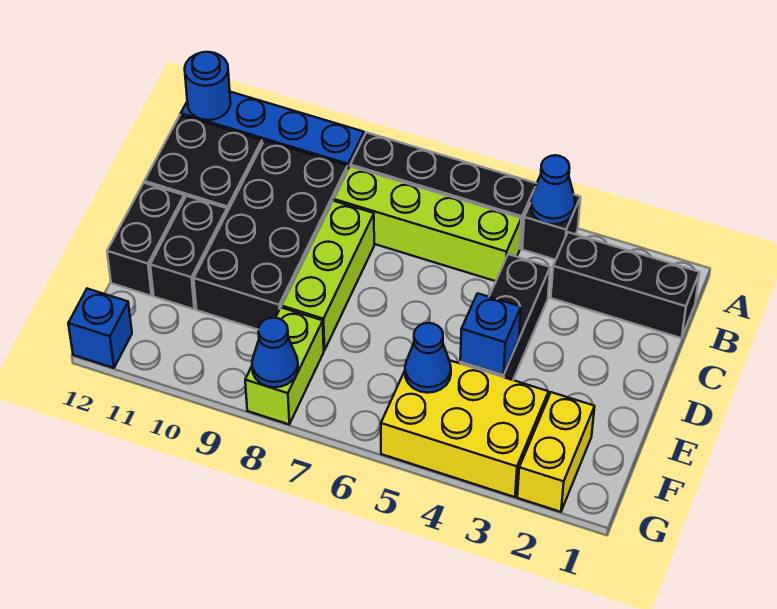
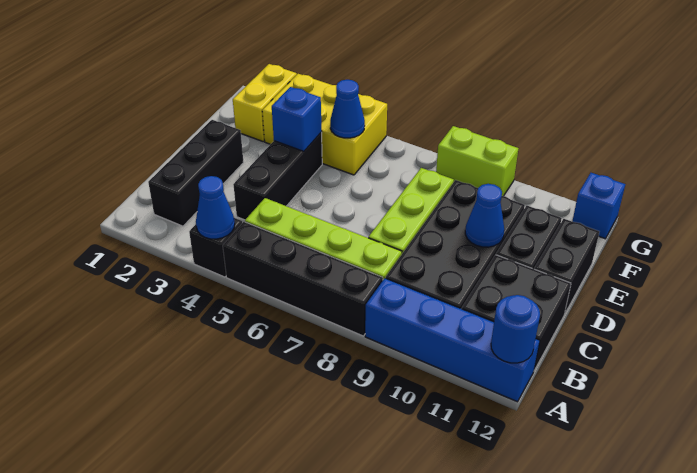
black 1x3 brick [551,232,700,338] -> black 1x3 brick turned to [148,120,244,226]
lime 1x2 brick [245,307,324,424] -> lime 1x2 brick turned to [436,126,518,196]
blue 1x1 cone [252,318,298,387] -> blue 1x1 cone moved to [465,184,504,247]

